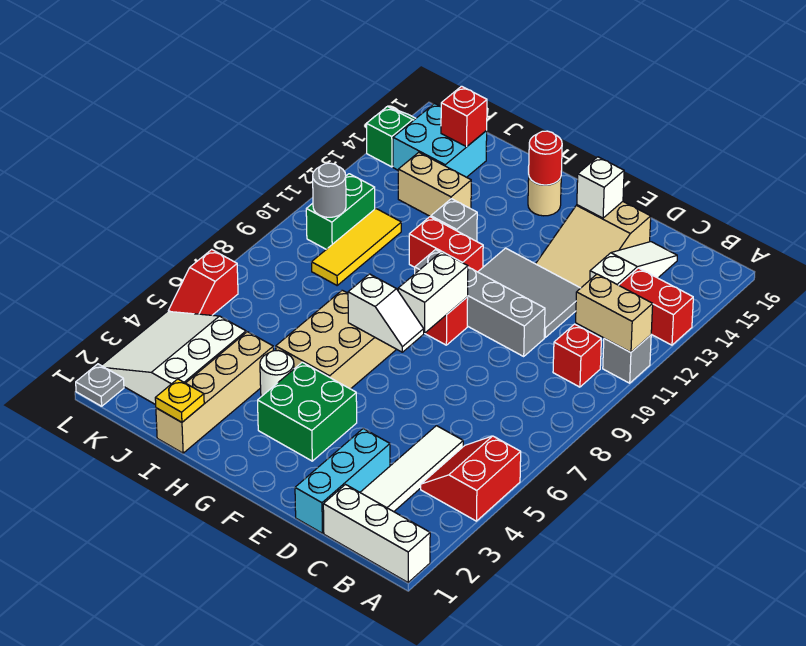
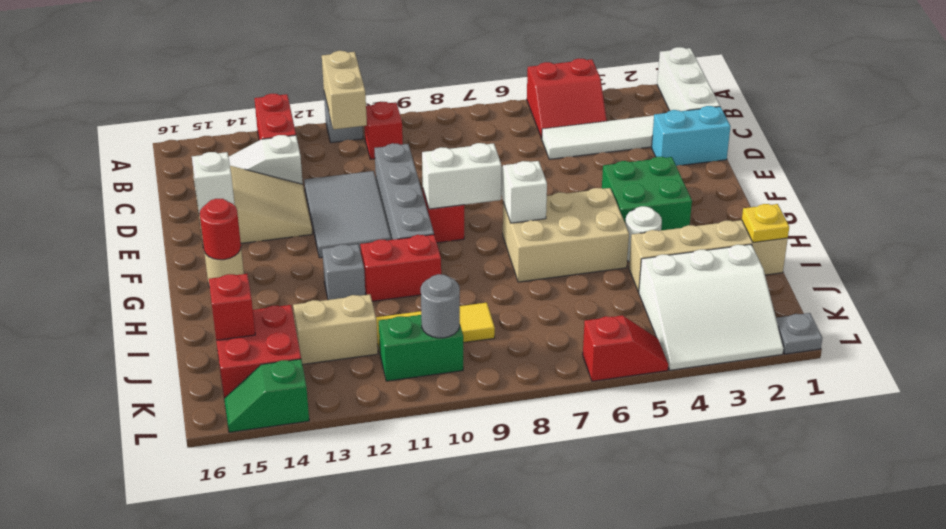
cyan 1x3 brick [295,428,390,533] -> cyan 1x2 brick [652,106,730,166]
red 1x2 brick [409,217,483,272] -> red 1x2 brick turned to [360,235,441,301]
tan 1x2 brick [398,152,471,217] -> tan 1x2 brick turned to [293,294,378,364]
cyan 2x2 brick [393,104,487,177] -> red 2x2 brick [215,305,301,398]

